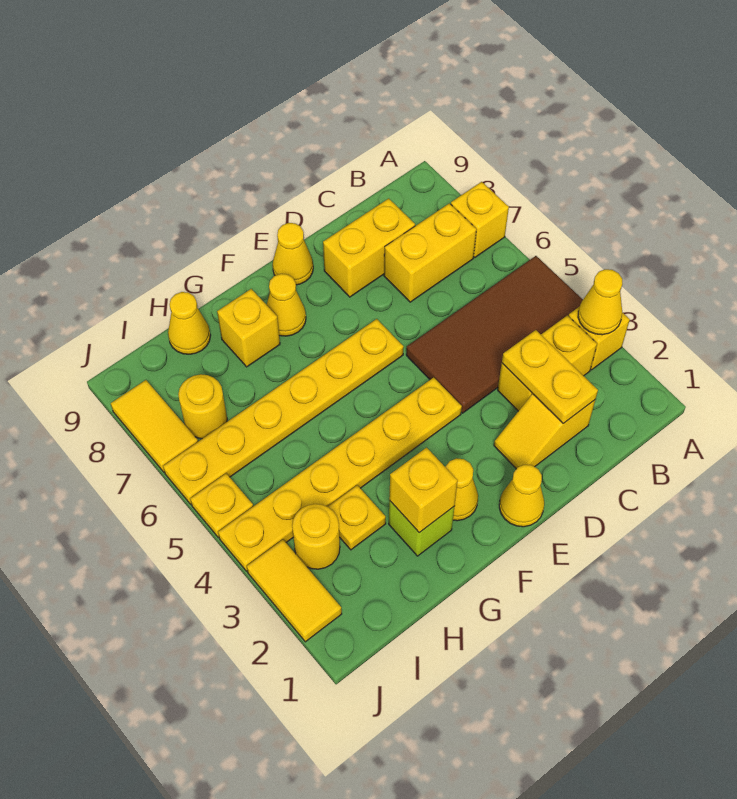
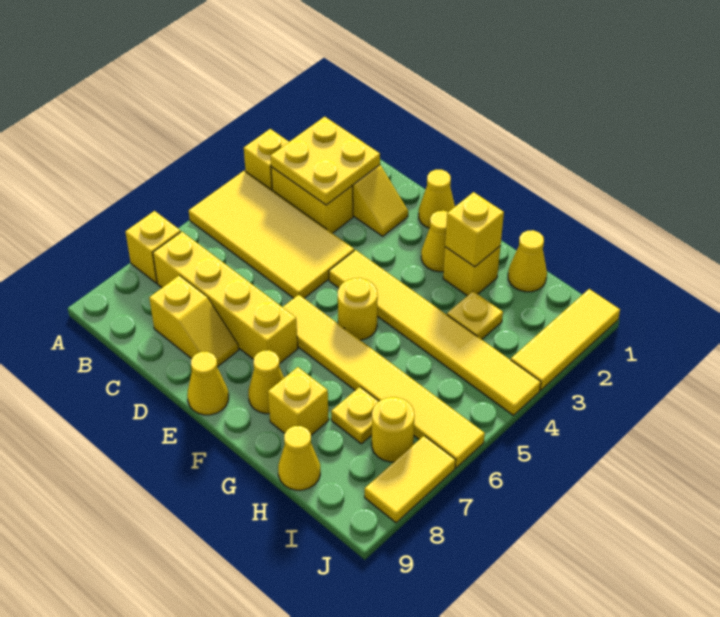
yellow 1x1 cone [578,269,622,335] -> yellow 1x1 cone moved to [508,230,547,292]
brown 2x4 tile [406,256,583,413] -> yellow 2x4 tile [189,171,354,298]
yellow 1x2 brick [384,203,476,302] -> yellow 1x4 brick [153,232,298,363]
yellow 1x2 plate [502,330,598,423] -> yellow 2x2 plate [270,117,380,205]
yellow 1x2 brick [323,198,415,297] -> yellow 1x2 slope [149,275,239,367]
yellow 1x6 plate [218,377,462,571] -> yellow 1x6 tile [329,250,541,415]
yellow 1x6 plate [163,319,404,504] -> yellow 1x6 tile [283,295,485,468]
lime 1x1 brick [389,501,454,556] -> yellow 1x1 brick [443,246,500,296]
yellow 1x1 round brick [292,504,340,569] -> yellow 1x1 round brick moved to [338,278,378,340]
yellow 1x2 tile [247,540,342,642] -> yellow 1x3 tile [511,289,620,390]
yellow 1x1 plate [190,473,253,537] -> yellow 1x1 plate moved to [331,387,379,444]

